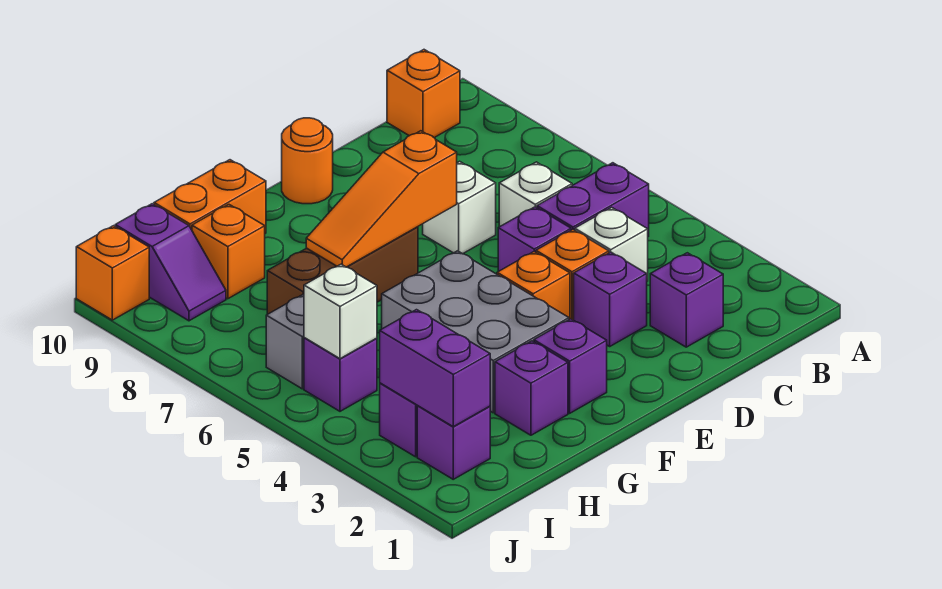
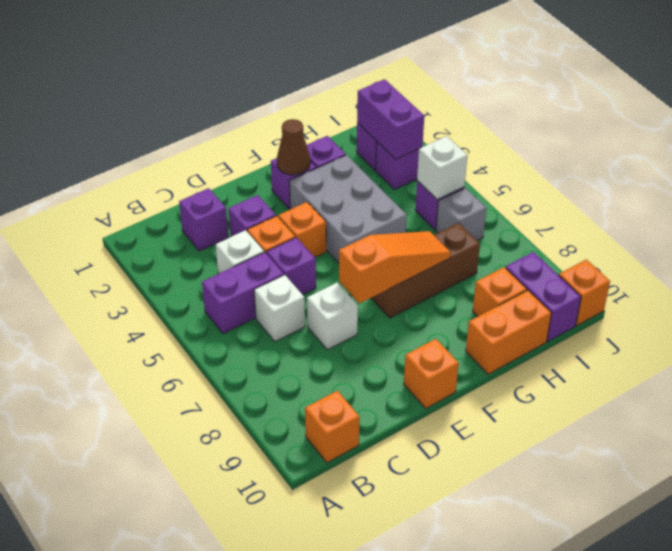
orange 1x1 round brick [282,118,333,204] -> orange 1x1 brick [404,339,459,408]
none -> brown 1x1 cone [277,119,310,175]
purple 1x2 slope [115,204,226,321] -> purple 1x2 brick [506,252,581,341]

